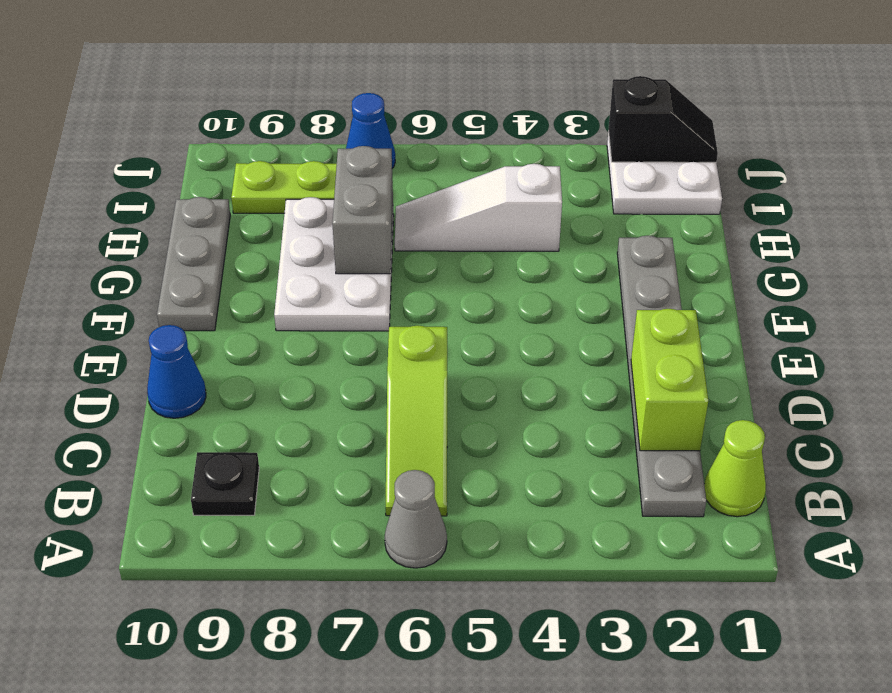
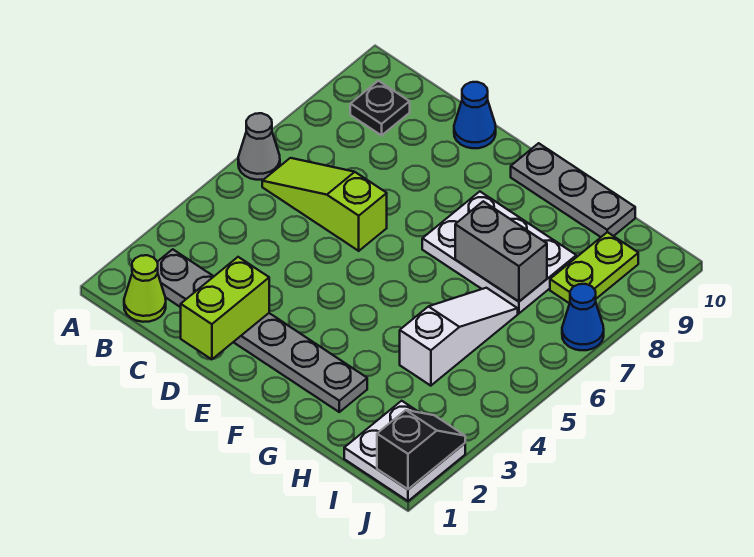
lime 1x2 brick [631,309,708,451] -> lime 1x2 brick turned to [181,257,269,359]
black 1x2 slope [608,76,718,162] -> black 1x2 slope turned to [377,410,465,489]

